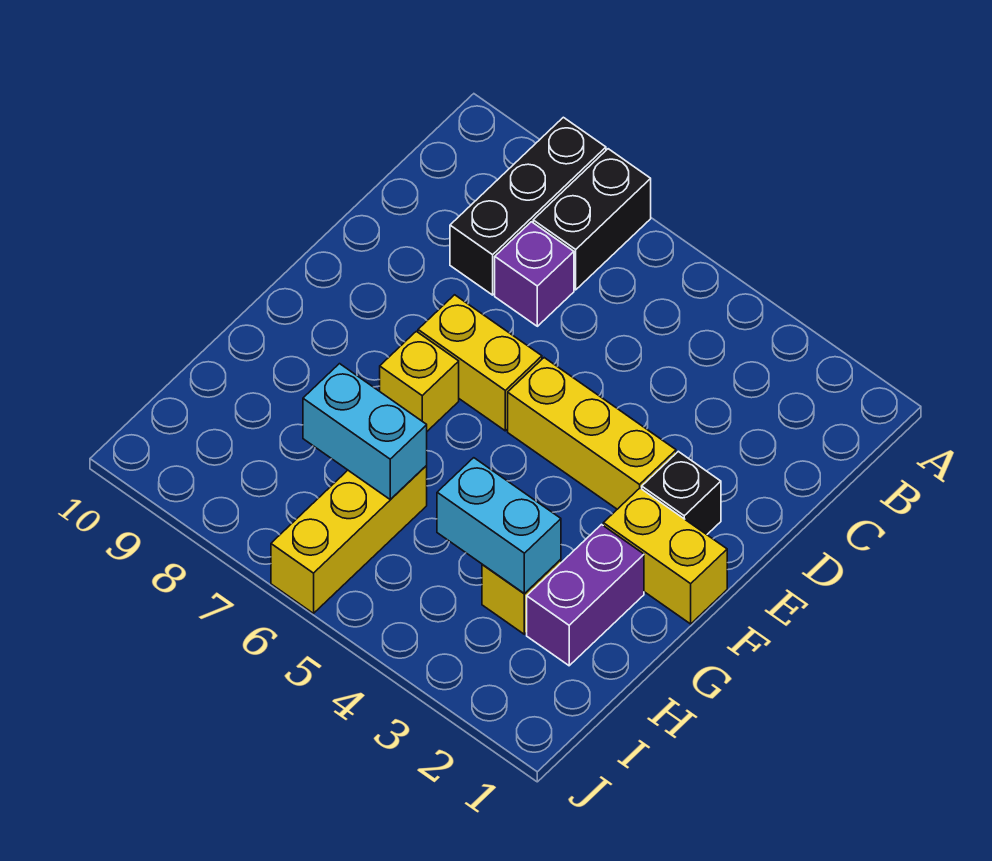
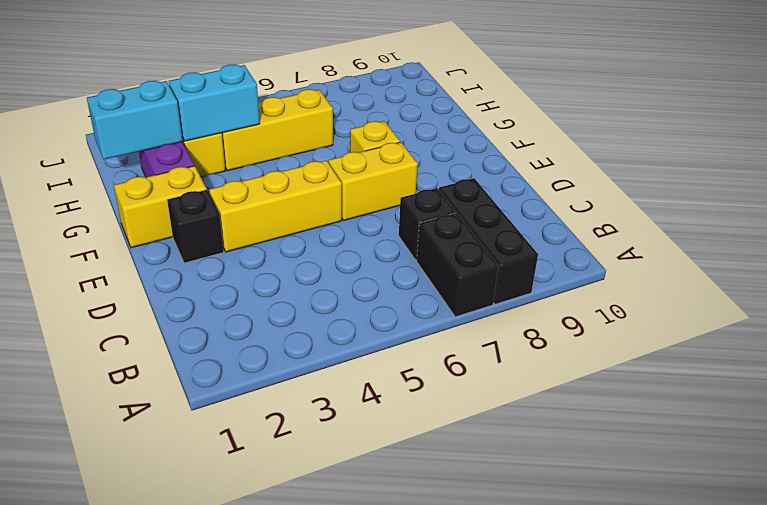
purple 1x1 brick [495,222,574,326] -> black 1x1 brick [399,188,456,261]
yellow 1x3 brick [271,466,427,613] -> yellow 1x3 brick turned to [222,89,333,171]
cyan 1x2 brick [303,364,427,500] -> cyan 1x2 brick moved to [87,81,183,159]

